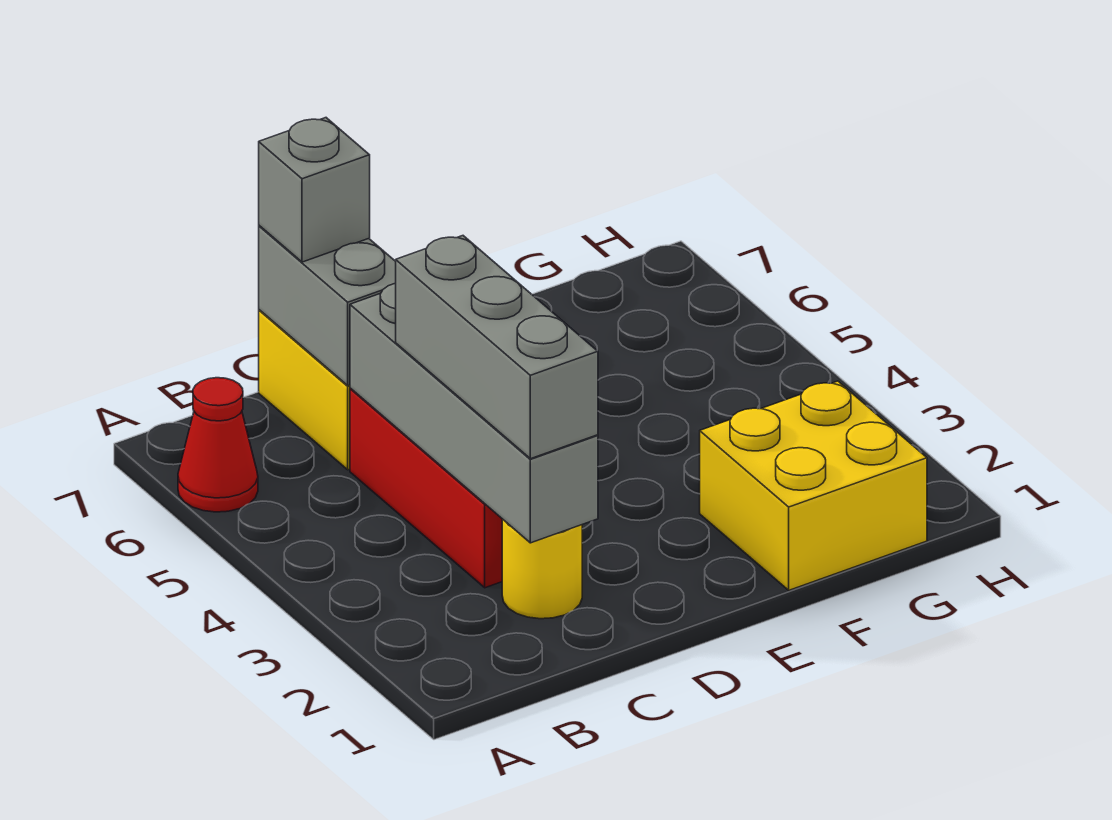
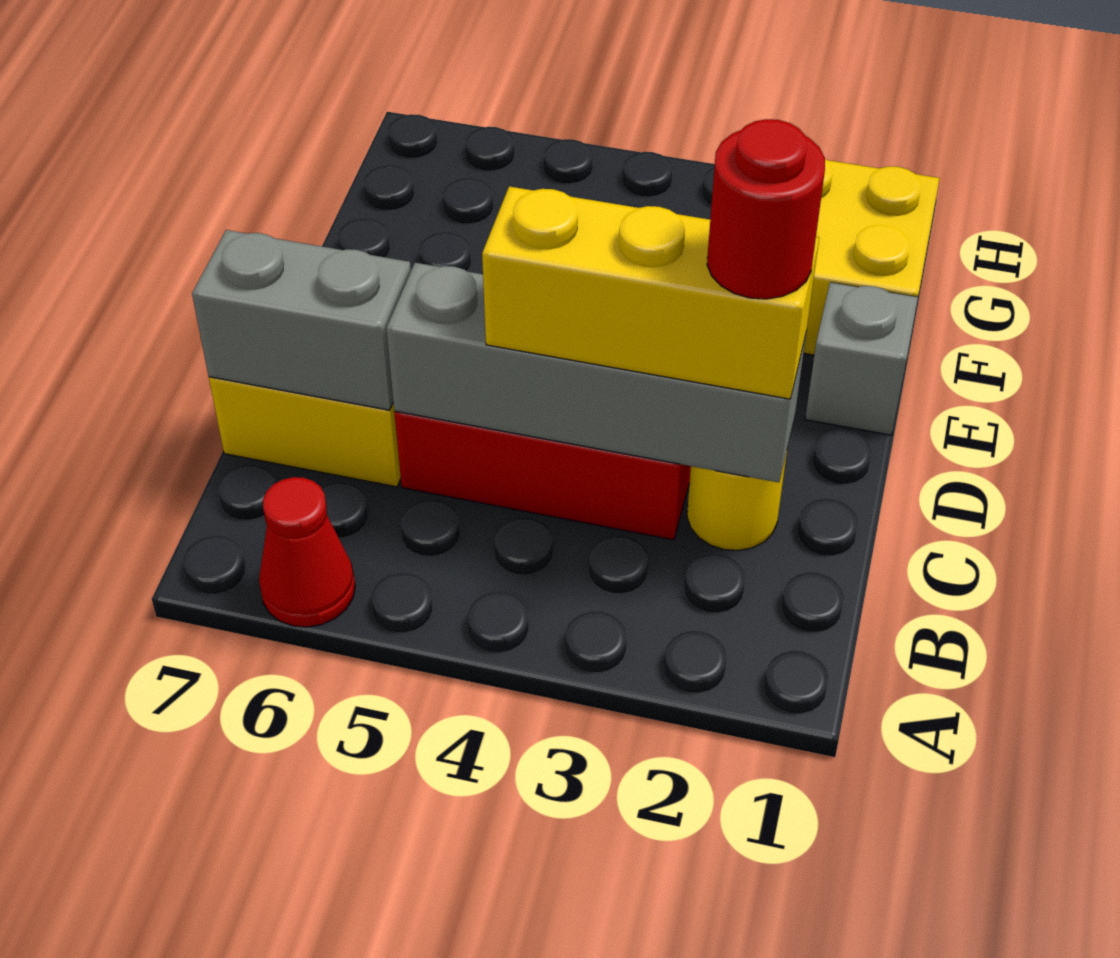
grey 1x3 brick [396,236,598,459] -> yellow 1x3 brick [482,186,819,399]
none -> red 1x1 round brick [707,119,825,299]
grey 1x1 brick [259,118,370,262] -> grey 1x1 brick moved to [805,282,918,435]

